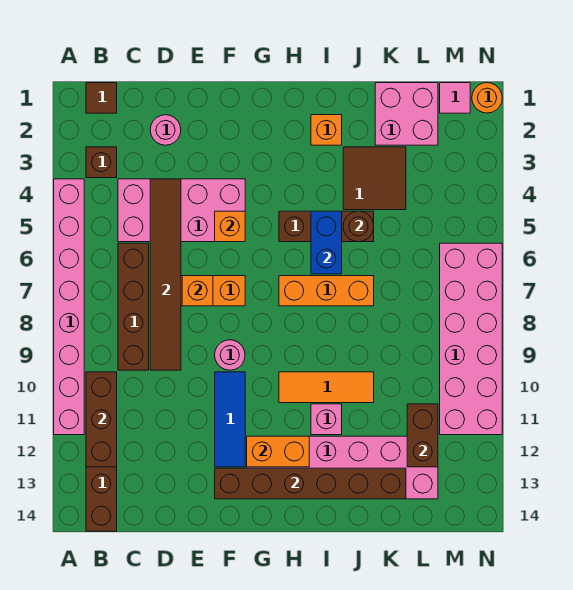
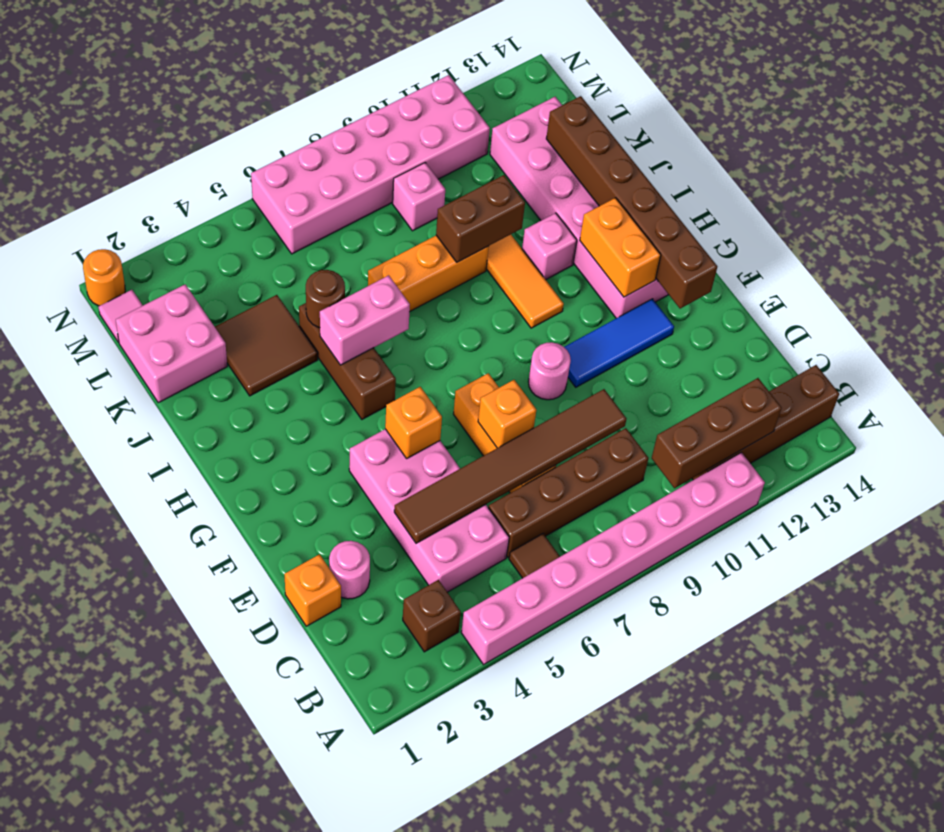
brown 1x1 tile [86,83,117,113] -> brown 1x1 tile moved to [509,534,560,578]
orange 1x3 brick [279,276,374,306] -> orange 1x3 brick turned to [368,236,489,311]
orange 1x1 brick [311,115,342,145] -> orange 1x1 brick moved to [284,554,341,626]
blue 1x2 brick [311,211,342,274] -> pink 1x2 brick [320,275,410,365]
none -> pink 1x1 brick [393,163,445,231]
brown 1x2 brick [407,404,438,467] -> brown 1x2 brick moved to [436,175,525,262]

